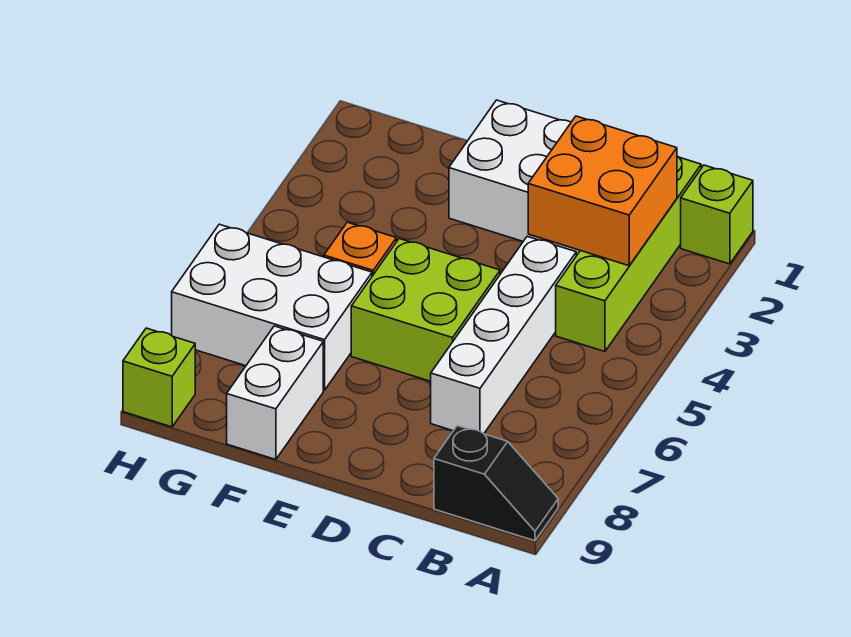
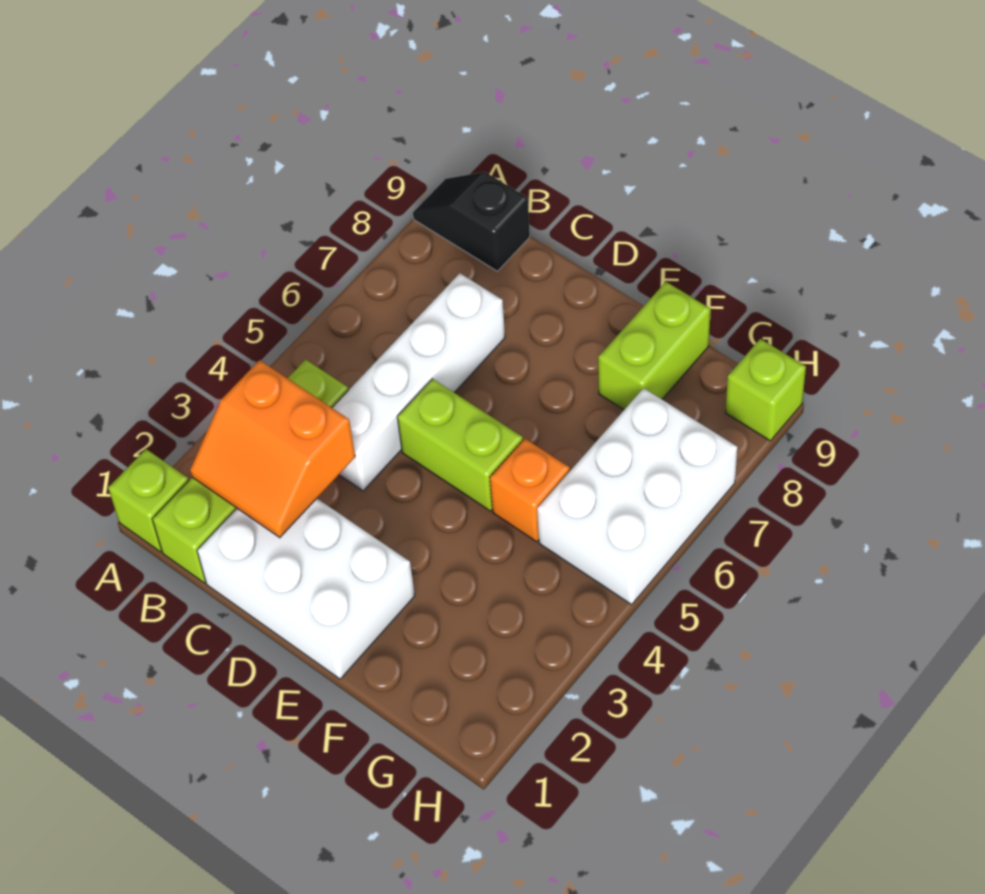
orange 2x2 brick [528,116,677,266] -> orange 2x2 slope [190,360,355,538]
lime 2x2 brick [351,239,500,381] -> lime 1x2 brick [397,379,523,511]
white 2x3 brick [172,224,372,390] -> white 2x3 brick turned to [537,388,737,605]
white 1x2 brick [227,326,323,460] -> lime 1x2 brick [598,282,710,410]

